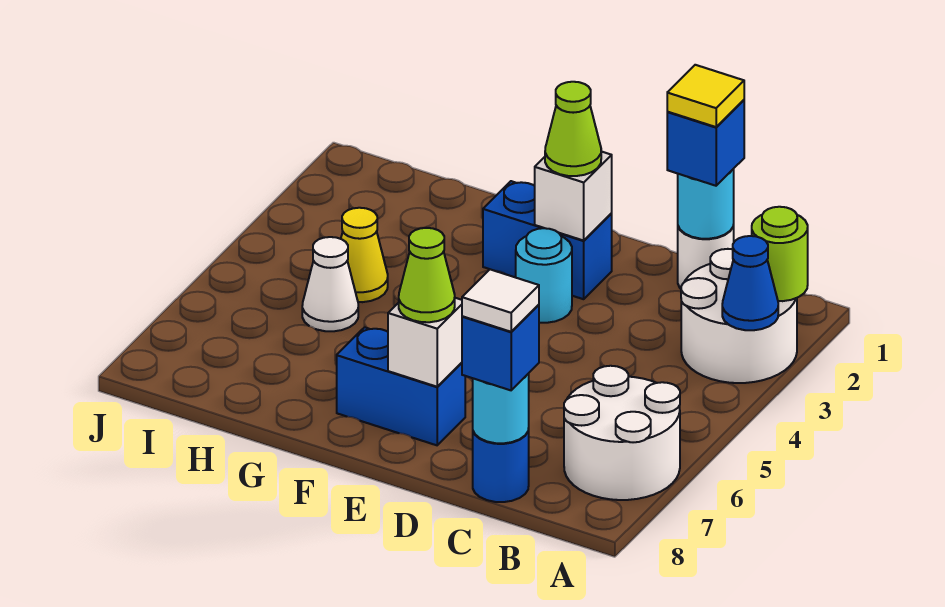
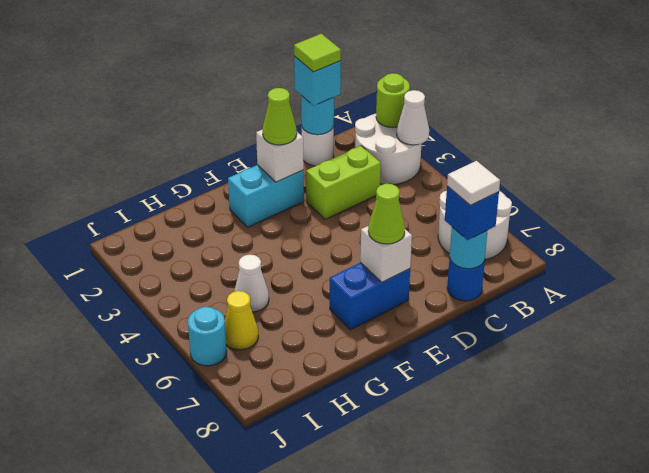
blue 1x1 cone [722,236,778,330] -> white 1x1 cone [397,90,429,145]
blue 1x1 brick [667,100,744,186] -> cyan 1x1 brick [294,56,341,106]
yellow 1x1 tile [667,65,744,127] -> lime 1x1 tile [294,34,341,72]
none -> lime 1x2 brick [306,146,381,219]
blue 1x2 brick [483,181,612,299] -> cyan 1x2 brick [228,165,304,227]
cyan 1x1 round brick [516,228,572,323] -> cyan 1x1 round brick moved to [188,307,227,366]
yellow 1x1 cone [341,208,388,302] -> yellow 1x1 cone moved to [225,291,258,350]

